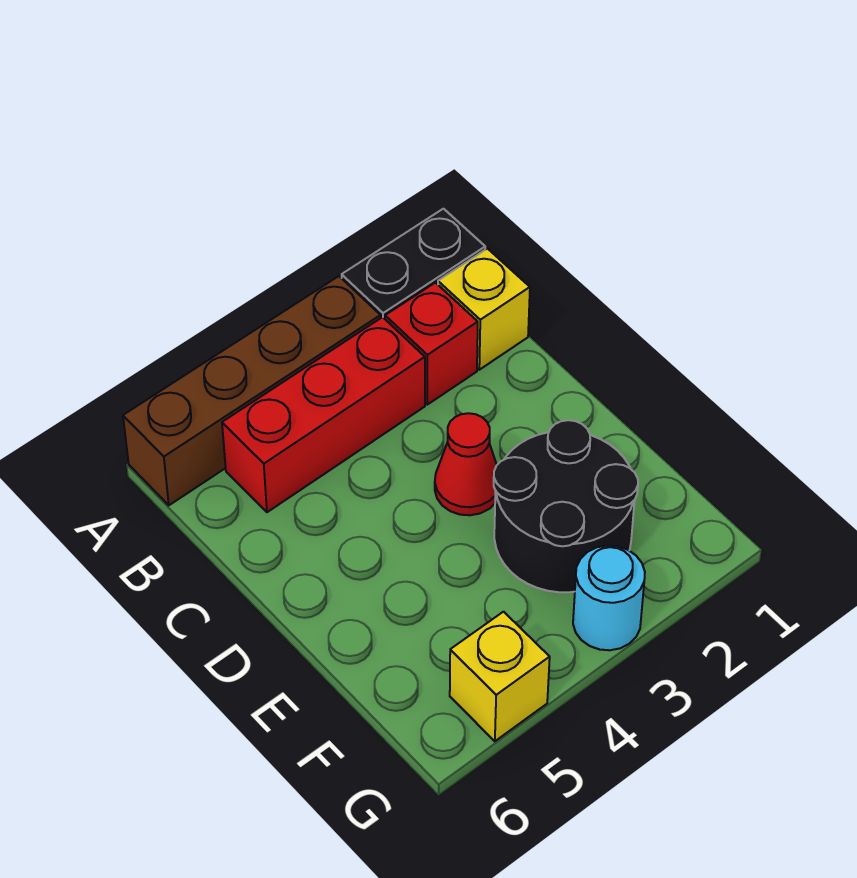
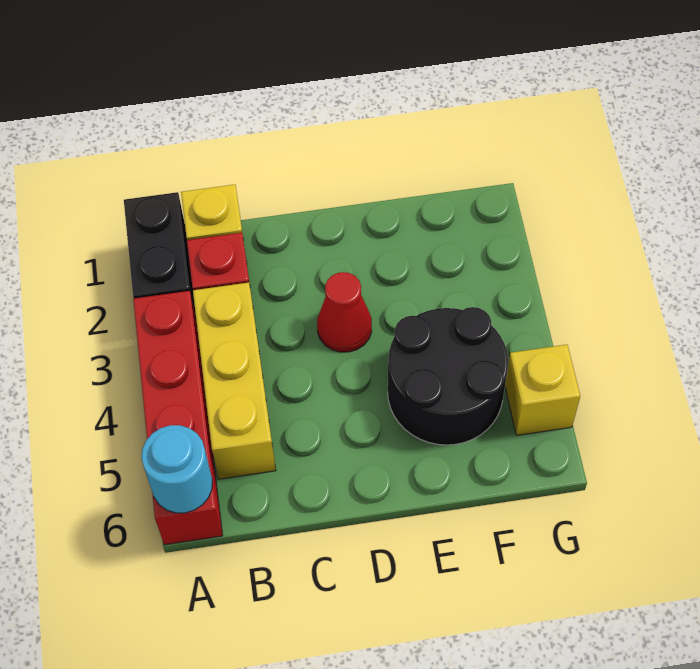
brown 1x4 brick [123,276,381,505] -> red 1x4 brick [133,291,223,545]
red 1x3 brick [222,317,425,512] -> yellow 1x3 brick [193,283,276,479]
black 2x2 round brick [494,420,638,592] -> black 2x2 round brick moved to [388,307,508,445]
cyan 1x1 round brick [573,546,645,650] -> cyan 1x1 round brick moved to [141,425,212,513]

